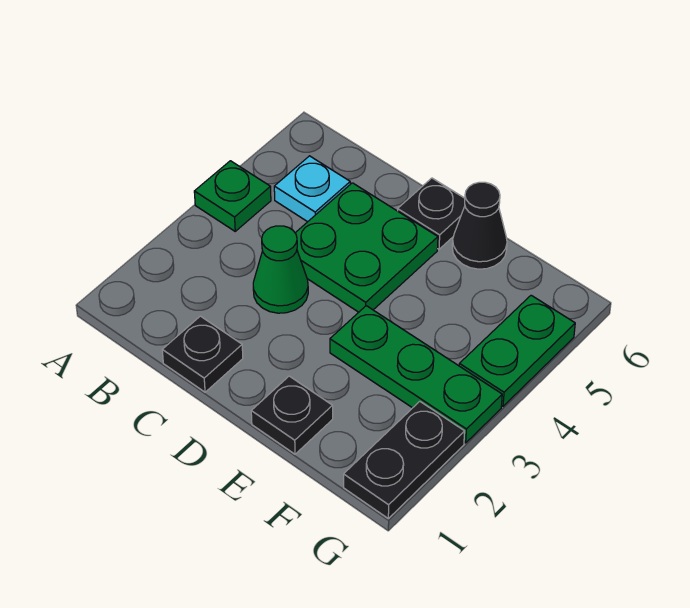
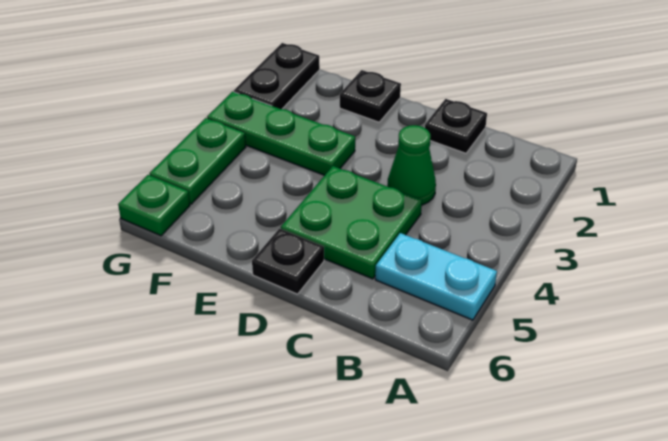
green 1x1 plate [194,161,271,231] -> green 1x1 plate moved to [118,175,190,236]
cyan 1x1 plate [274,156,350,222] -> cyan 1x2 plate [375,233,497,320]
black 1x1 cone [452,182,507,269] -> none

